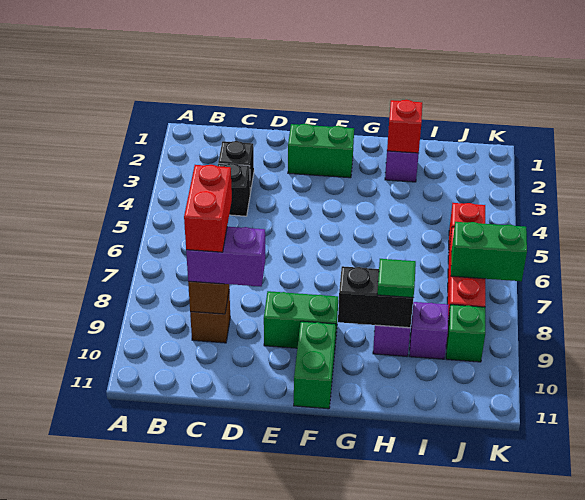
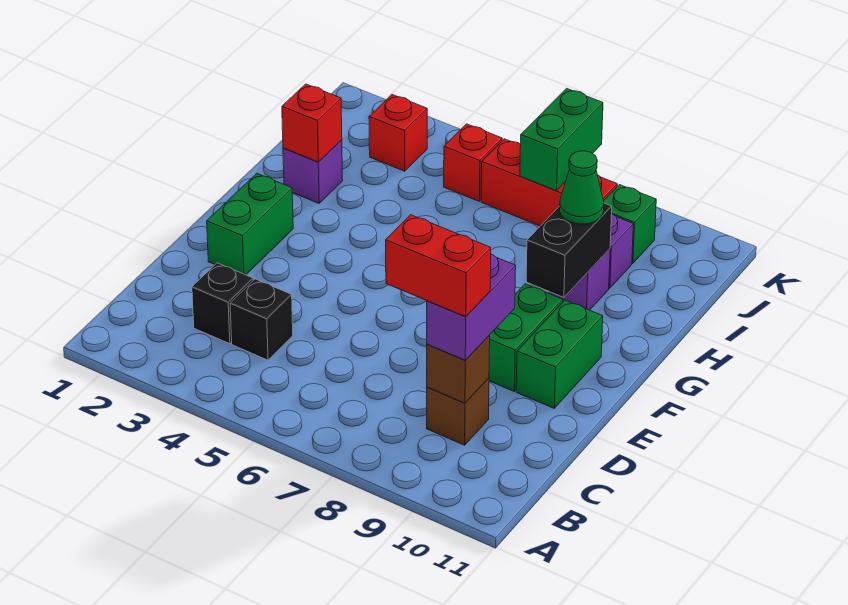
green 1x2 brick [294,321,336,409] -> green 1x2 brick turned to [516,300,603,408]
green 1x1 tile [377,259,416,298] -> green 1x1 cone [560,151,604,224]
none -> red 1x1 brick [369,95,427,171]

